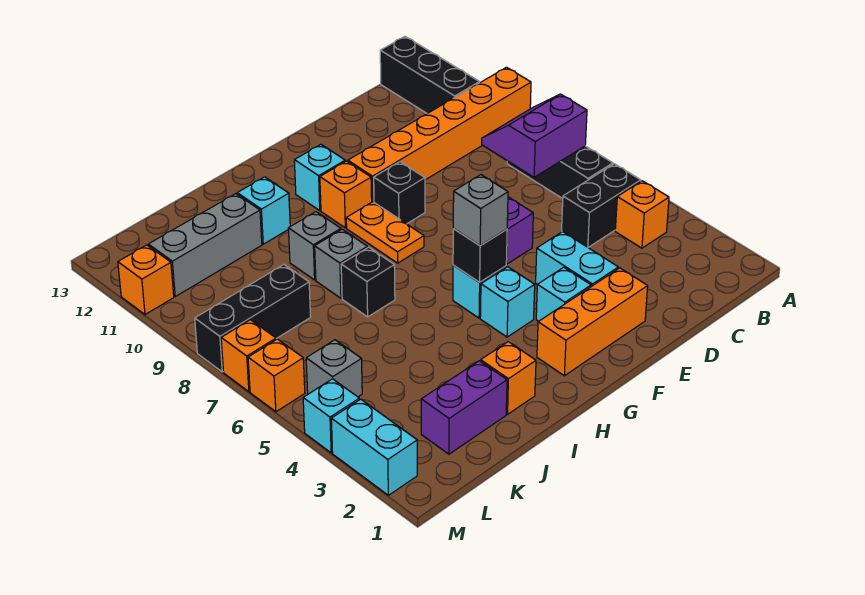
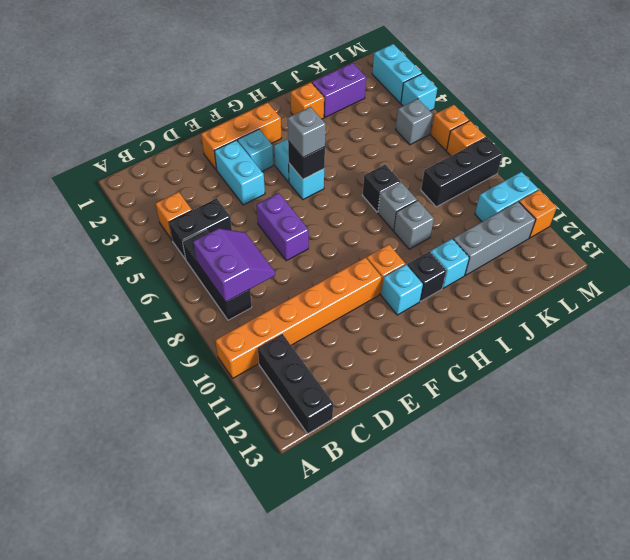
purple 2x2 slope [482,94,587,177] -> purple 2x2 slope turned to [193,228,275,302]
black 1x1 brick [374,162,425,224] -> black 1x1 brick moved to [407,252,446,301]
orange 1x2 plate [346,202,424,263] -> none
none -> cyan 1x2 brick [475,172,538,222]

